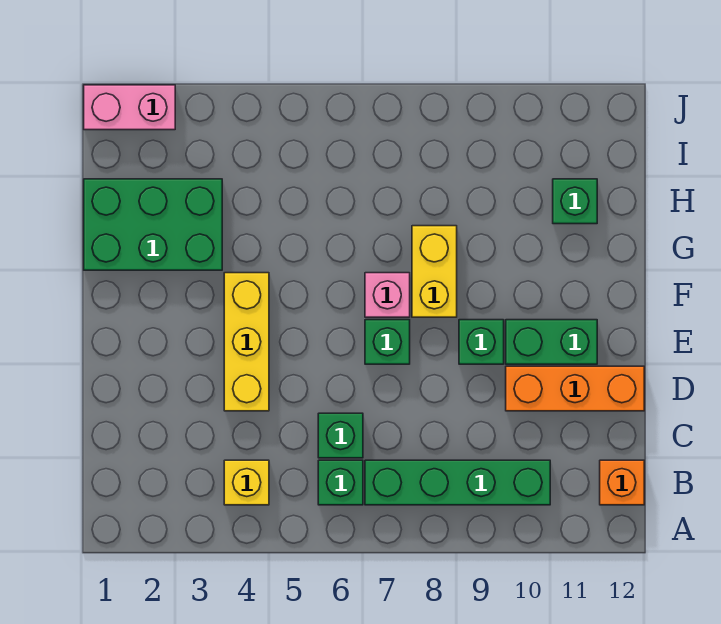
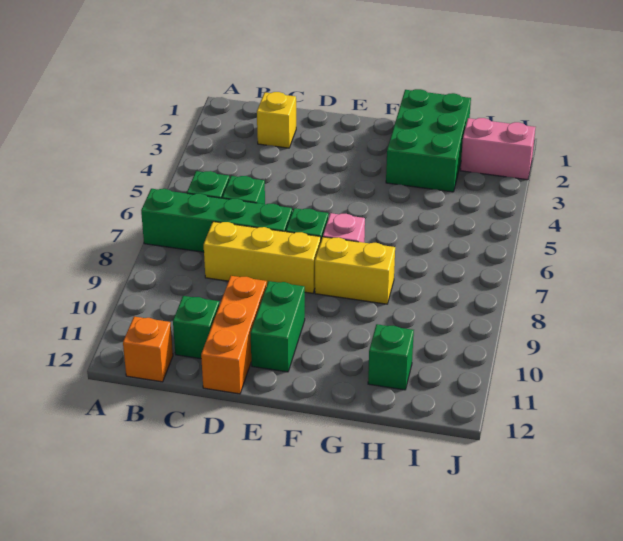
yellow 1x1 brick [224,460,269,505] -> yellow 1x1 brick moved to [257,92,296,148]
green 1x4 brick [365,460,550,505] -> green 1x4 brick turned to [141,189,292,252]
yellow 1x3 brick [224,273,269,411] -> yellow 1x3 brick moved to [204,222,321,293]
green 1x1 brick [459,320,504,364] -> green 1x1 brick moved to [173,296,219,359]
pink 1x2 brick [84,85,175,130] -> pink 1x2 brick turned to [461,118,535,180]

